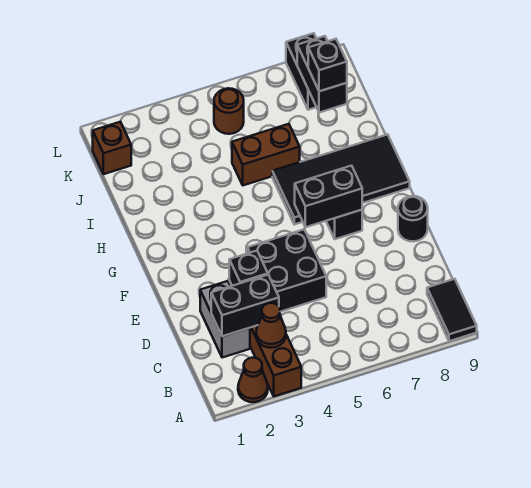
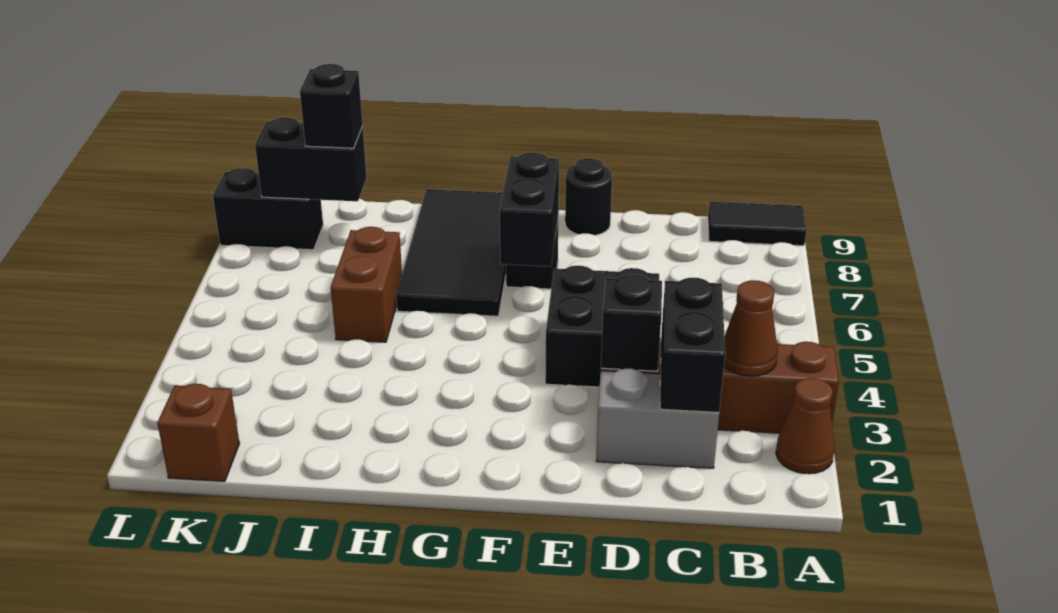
brown 1x1 round brick [214,88,244,134] -> none

